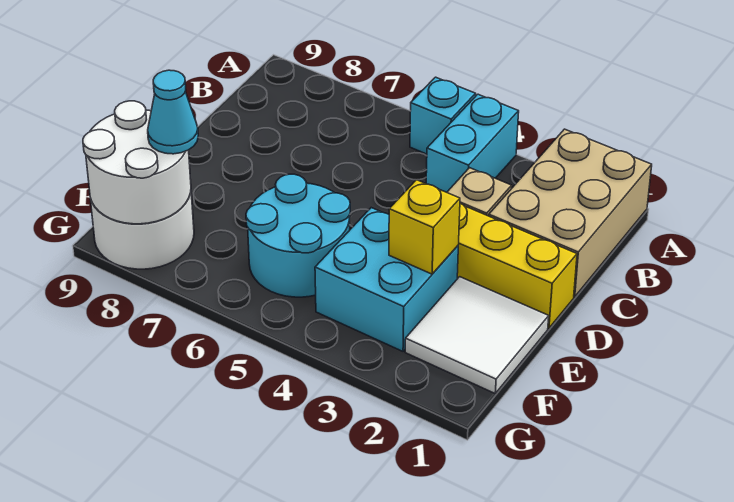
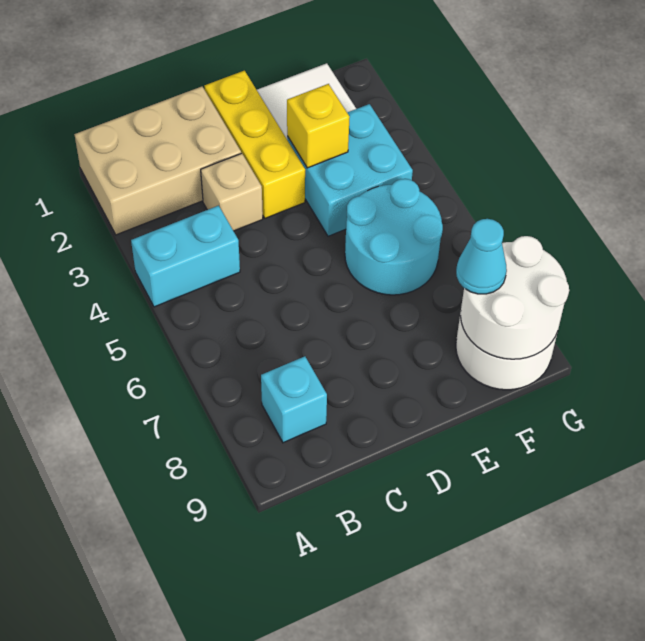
cyan 1x1 brick [410,77,476,154] -> cyan 1x1 brick moved to [261,356,327,443]

